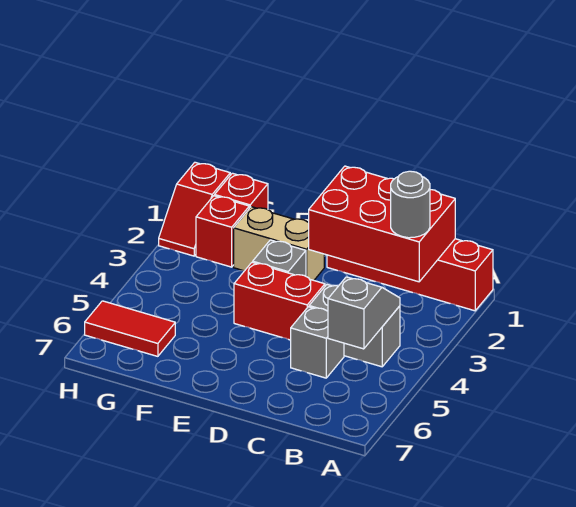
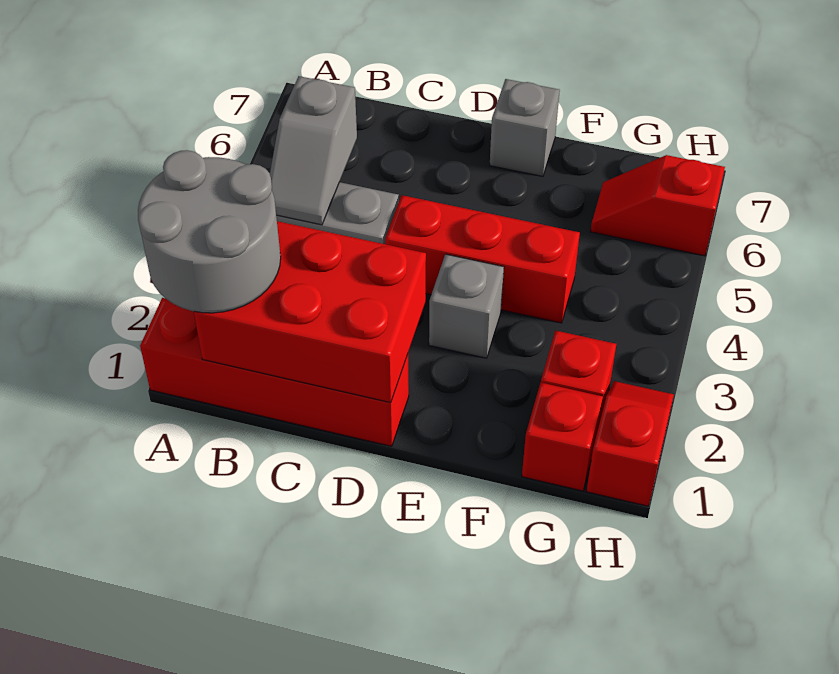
grey 1x1 round brick [391,171,430,238] -> grey 2x2 round brick [138,150,281,313]
grey 1x1 brick [291,307,344,378] -> grey 1x1 brick moved to [490,79,560,176]
red 1x2 brick [234,262,325,340] -> red 1x3 brick [385,195,580,323]
tan 1x2 brick [234,207,324,280] -> none
red 1x2 tile [85,301,175,356] -> red 1x2 slope [591,155,725,256]

